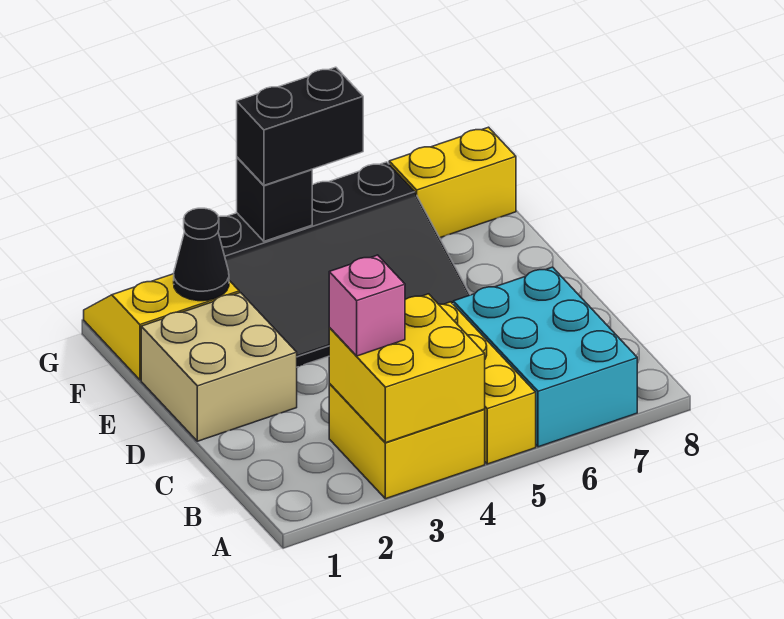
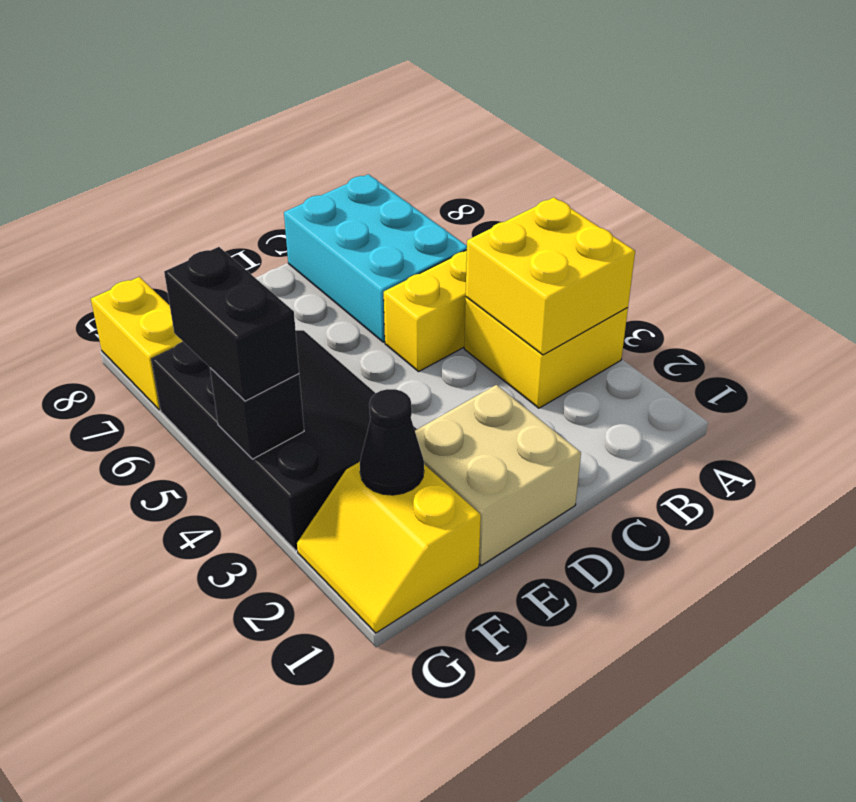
cyan 2x3 brick [453,267,637,447] -> cyan 2x3 brick turned to [284,174,467,342]
pink 1x1 brick [329,255,405,356] -> none

